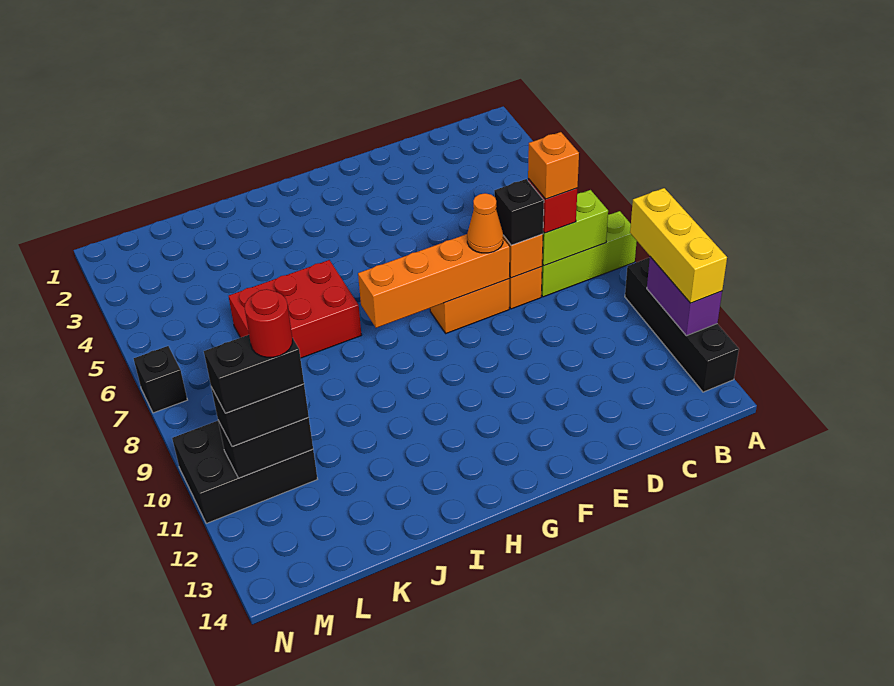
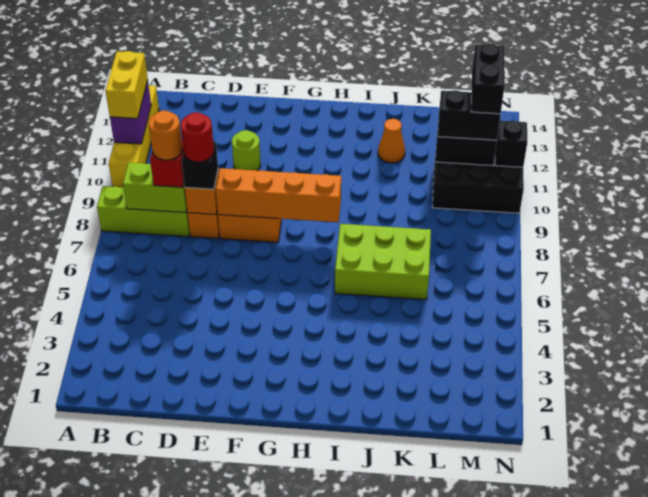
black 1x4 brick [625,258,739,392] -> yellow 1x4 brick [109,85,159,187]
yellow 1x3 brick [630,188,727,303] -> yellow 1x2 brick [106,51,148,119]
orange 1x1 brick [528,132,579,199] -> orange 1x1 round brick [149,110,182,160]
orange 1x1 cone [467,193,503,253] -> orange 1x1 cone moved to [378,119,405,163]
none -> lime 1x1 round brick [232,130,261,171]
red 2x3 brick [229,260,361,358] -> lime 2x3 brick [335,224,431,300]
black 1x2 brick [204,335,304,413] -> black 1x2 brick turned to [471,44,504,114]
red 1x1 round brick [245,289,293,357] -> red 1x1 round brick moved to [181,112,214,162]
black 1x1 brick [134,346,187,413] -> black 1x1 brick moved to [495,121,527,167]

